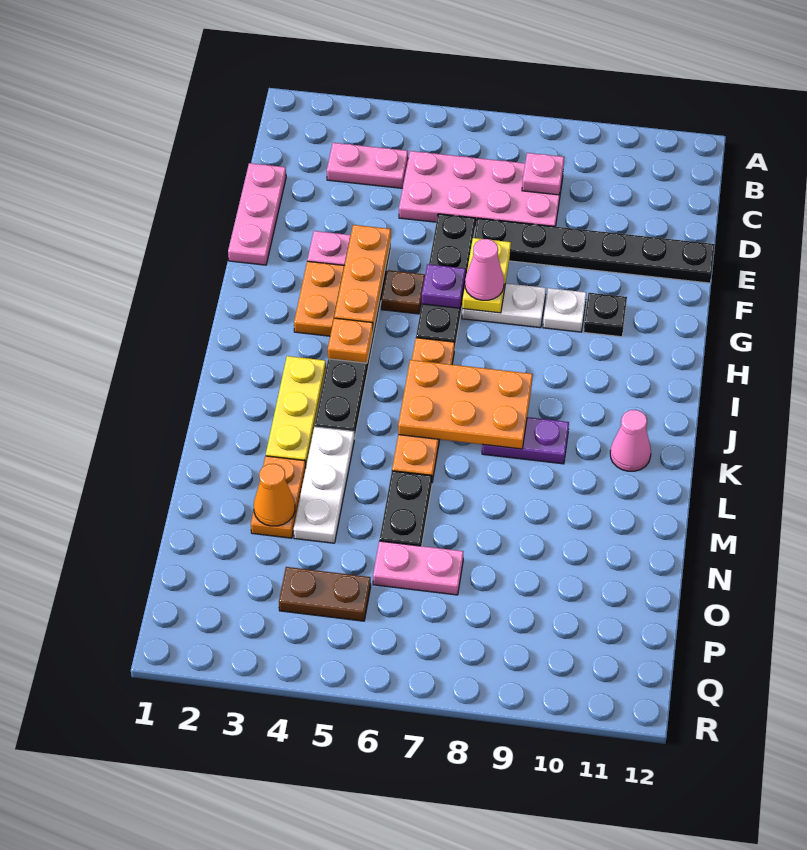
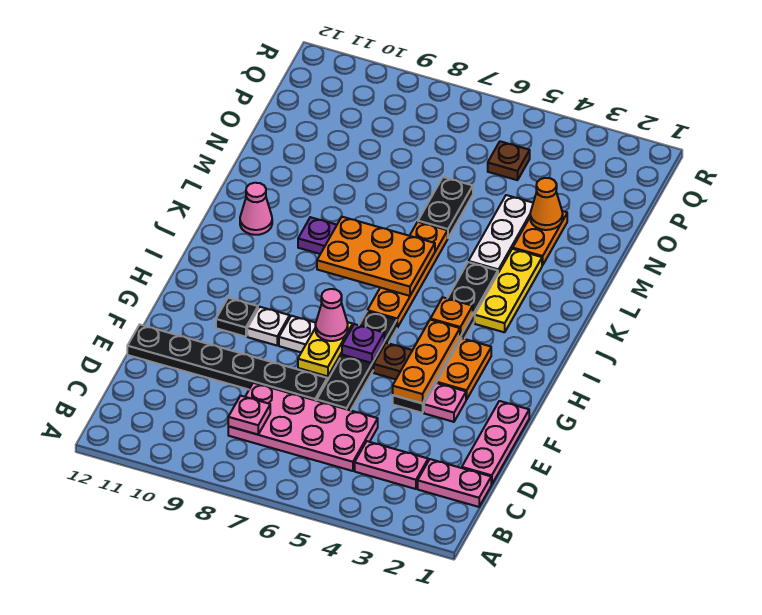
pink 1x2 plate [373,541,463,595] -> pink 1x2 plate moved to [418,459,491,507]
brown 1x2 plate [279,567,371,621] -> brown 1x1 plate [488,141,530,180]

